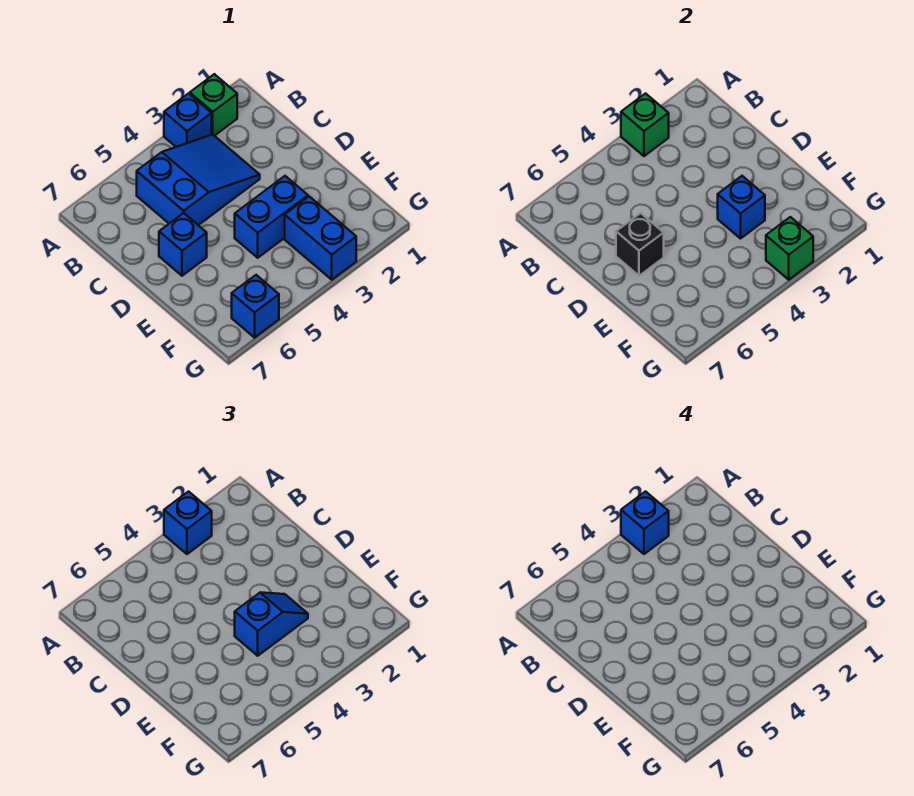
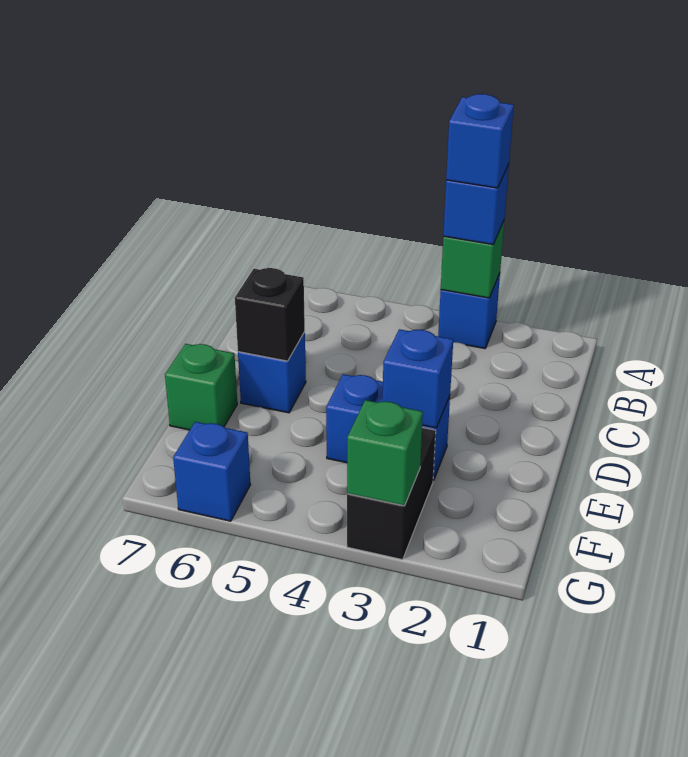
green 1x1 brick [190,74,237,136] -> green 1x1 brick moved to [165,344,237,430]
blue 2x3 slope [137,134,260,225] -> none
blue 1x2 slope [235,592,308,656] -> none
blue 1x2 brick [285,196,356,280] -> black 1x2 brick [347,428,436,560]

